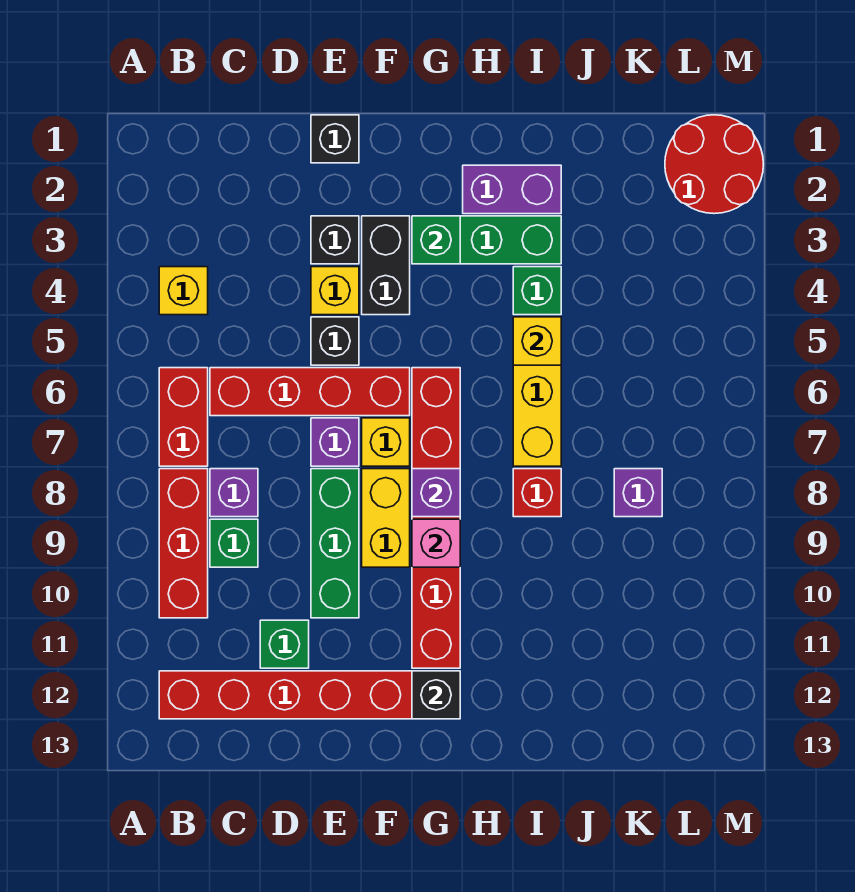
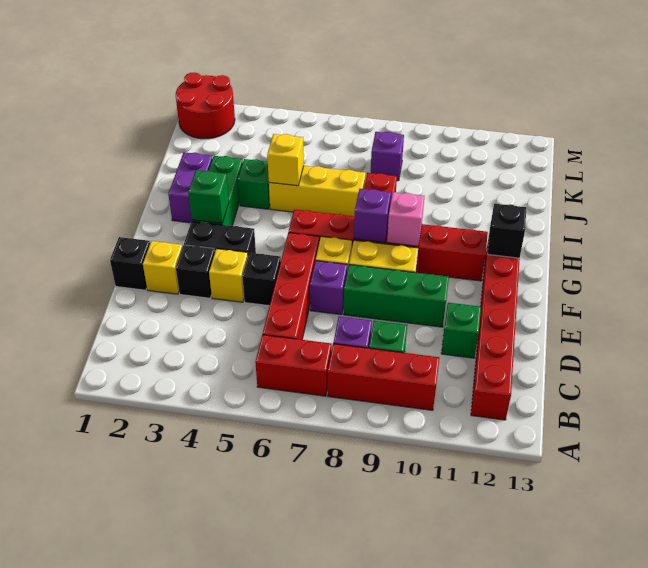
yellow 1x1 brick [159,267,208,315] -> yellow 1x1 brick moved to [143,241,182,294]

